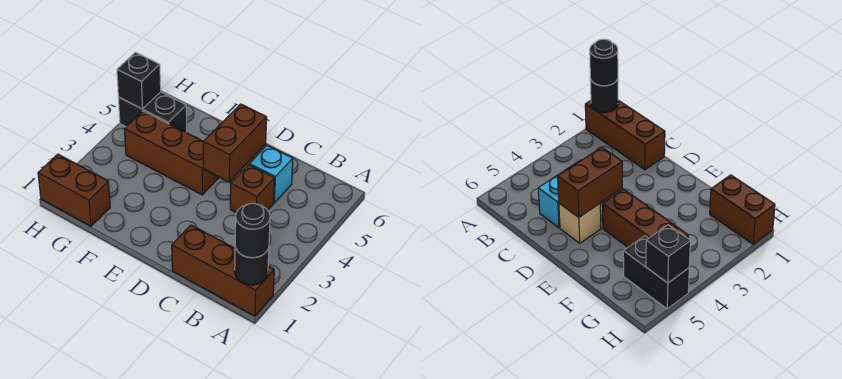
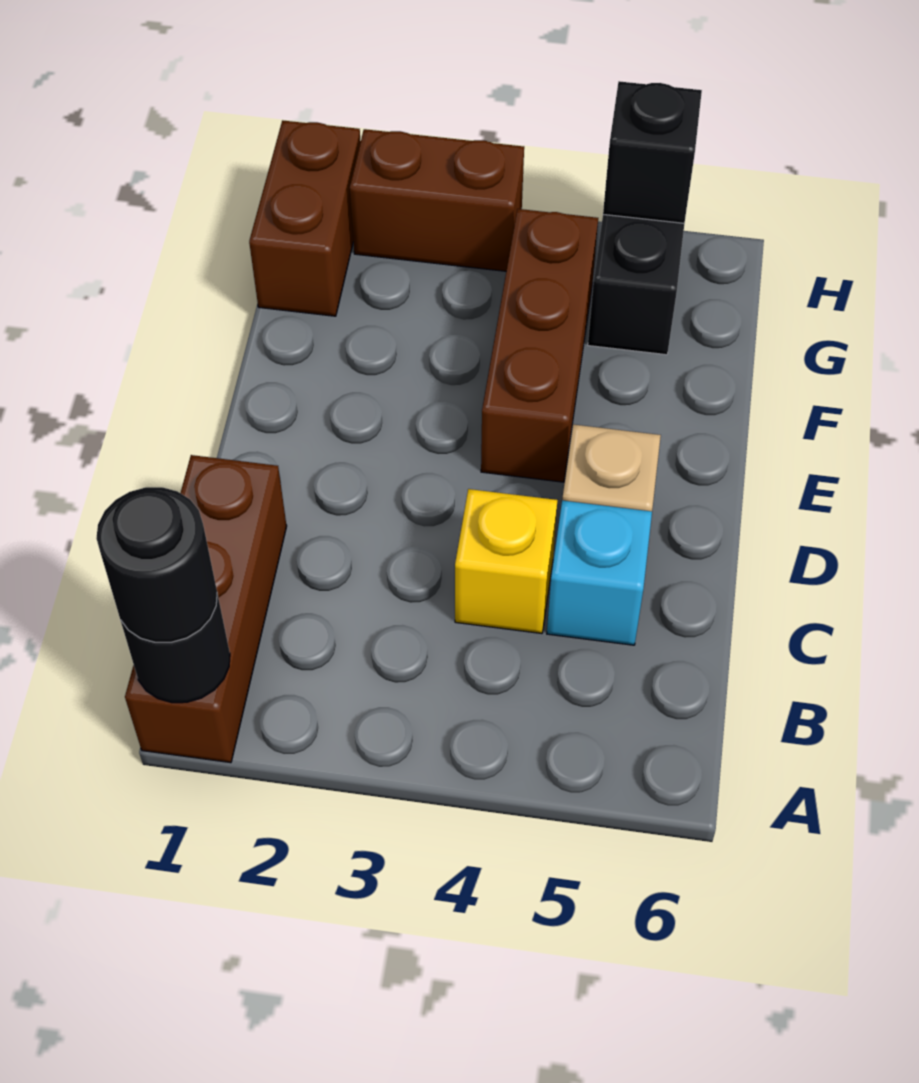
brown 1x1 brick [230,165,275,213] -> yellow 1x1 brick [455,489,558,633]
brown 1x2 brick [203,104,267,182] -> brown 1x2 brick moved to [350,129,524,271]

